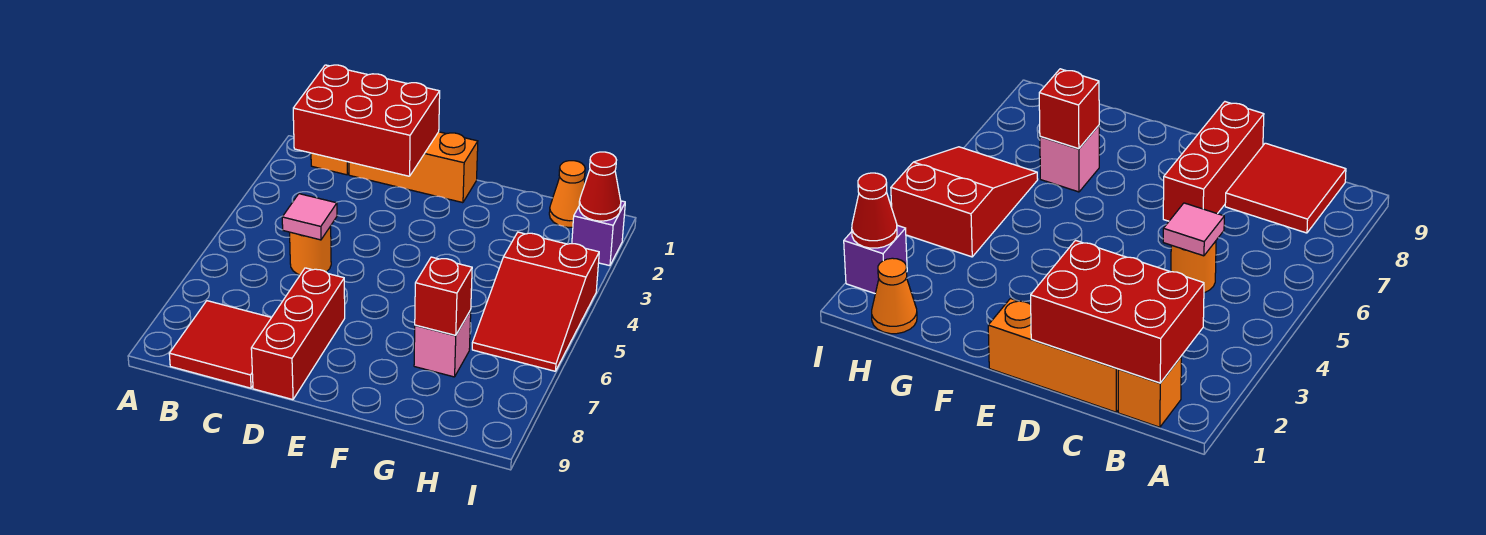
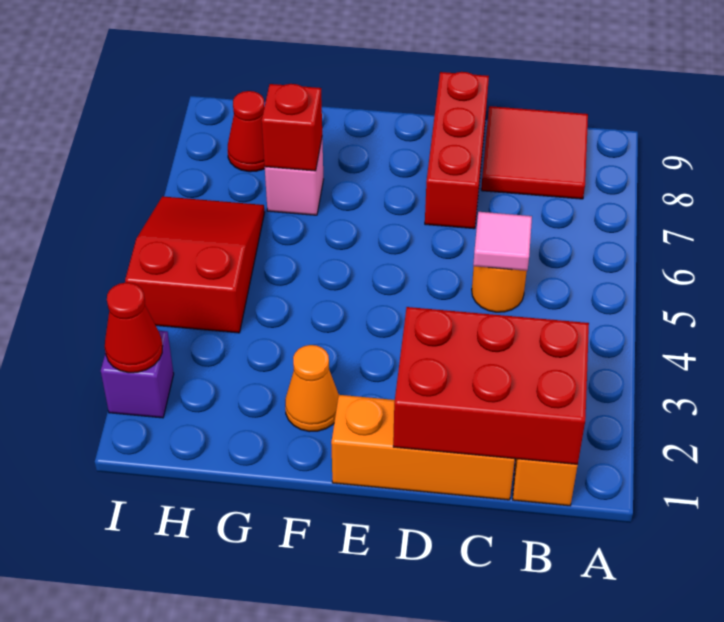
orange 1x1 cone [549,161,585,228] -> orange 1x1 cone moved to [285,345,339,432]
none -> red 1x1 cone [228,91,265,172]

